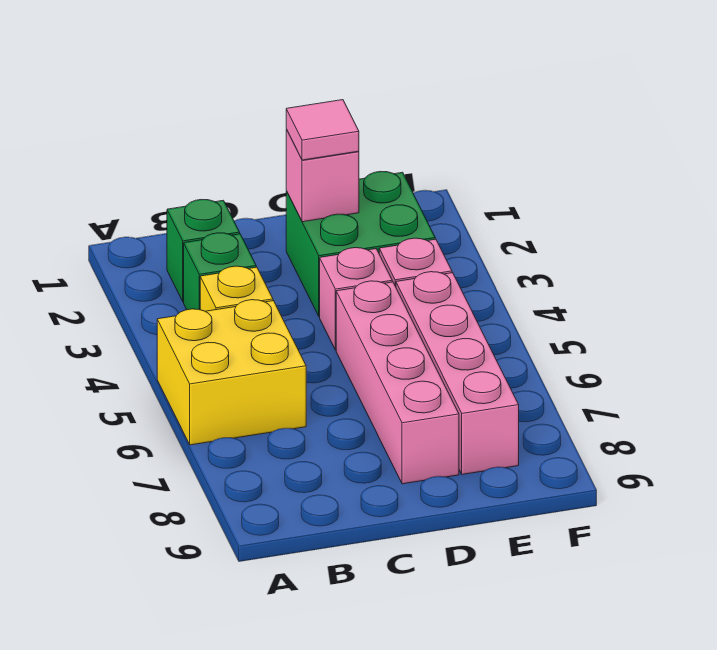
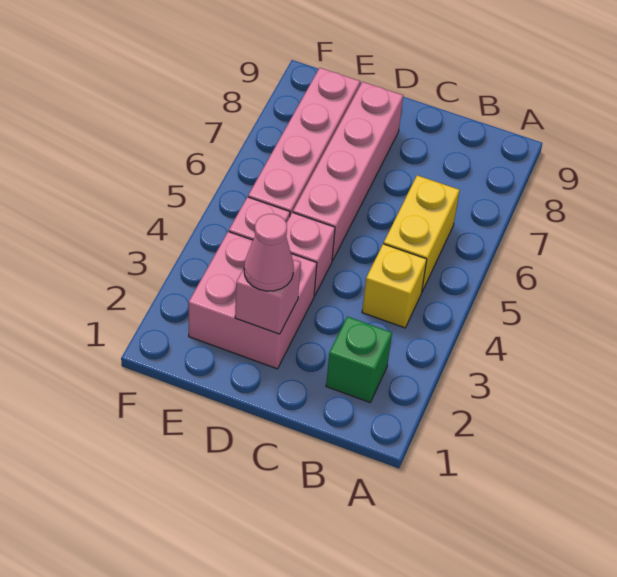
yellow 2x2 brick [157,300,306,445] -> yellow 1x2 brick [384,175,459,291]
green 1x1 brick [184,233,256,310] -> none
green 2x2 brick [286,171,435,317] -> pink 2x2 brick [189,232,317,369]
pink 1x1 tile [286,100,359,160] -> pink 1x1 cone [244,214,294,291]

